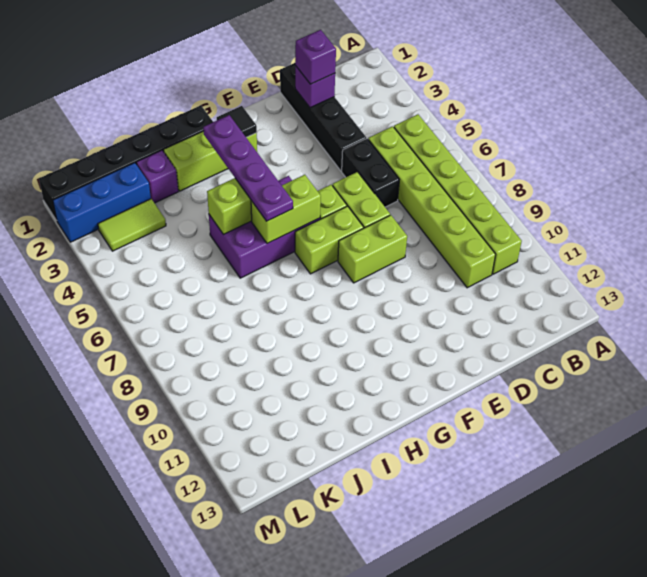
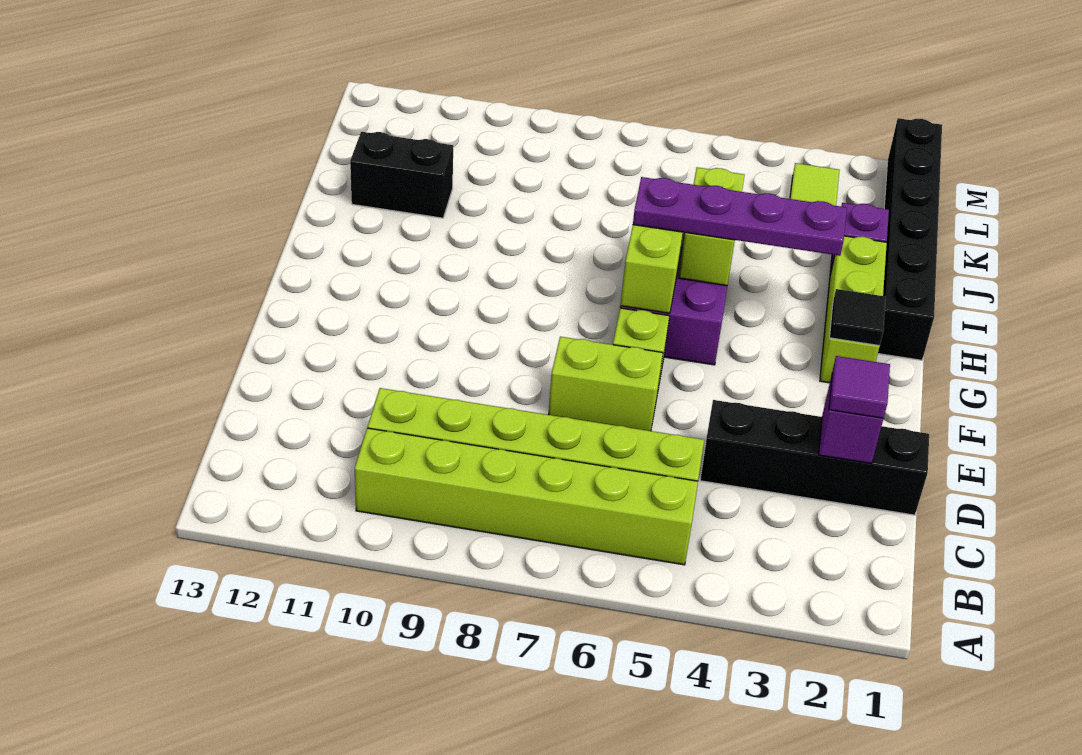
purple 1x1 brick [295,30,336,84] -> purple 1x1 tile [829,356,890,418]
black 1x2 brick [342,139,399,207] -> black 1x2 brick moved to [350,132,453,218]
lime 1x2 brick [338,215,407,283] -> none
lime 1x2 brick [295,206,364,274] -> none
blue 1x3 brick [53,163,151,242] -> none

